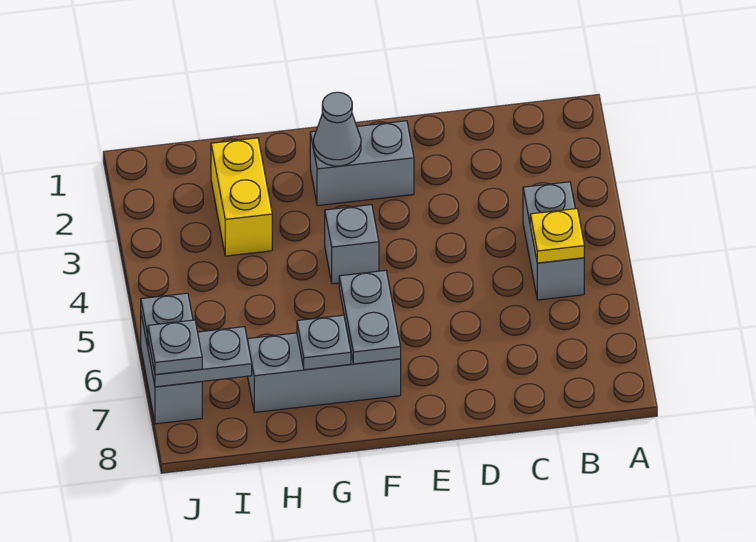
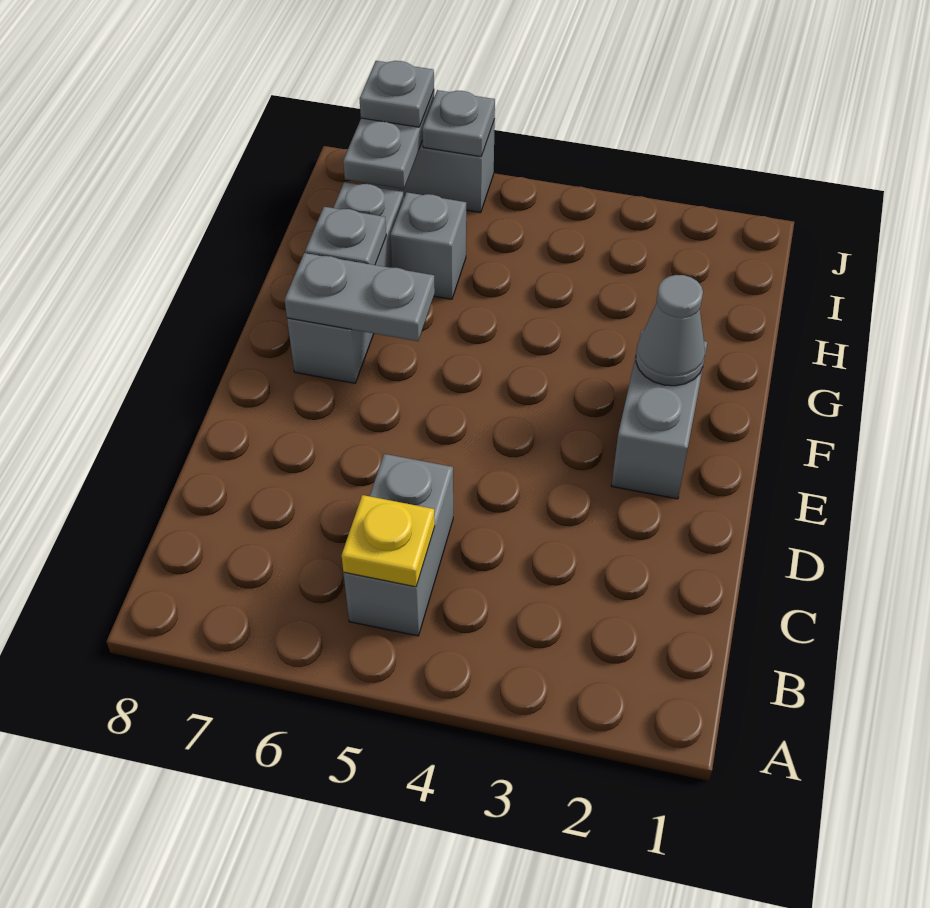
grey 1x2 brick [523,182,584,300] -> grey 1x2 brick turned to [344,454,453,636]
grey 1x1 brick [325,205,379,284] -> grey 1x1 brick moved to [390,192,466,299]
yellow 1x2 brick [211,138,272,256] -> none

